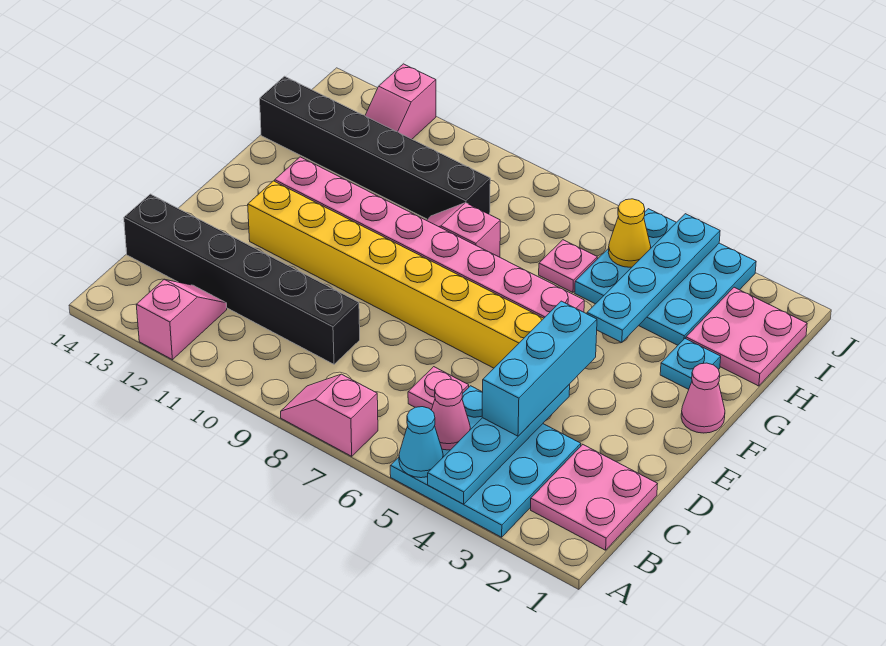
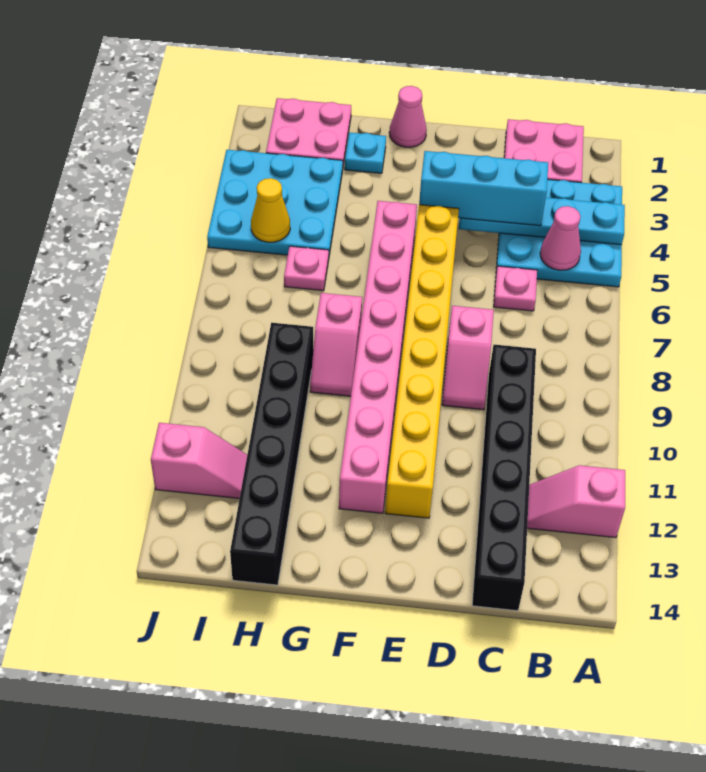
cyan 1x1 cone [399,407,443,478] -> none
pink 1x2 slope [281,374,378,456] -> pink 1x2 slope moved to [442,306,494,410]
cyan 1x4 plate [587,214,720,343] -> none

